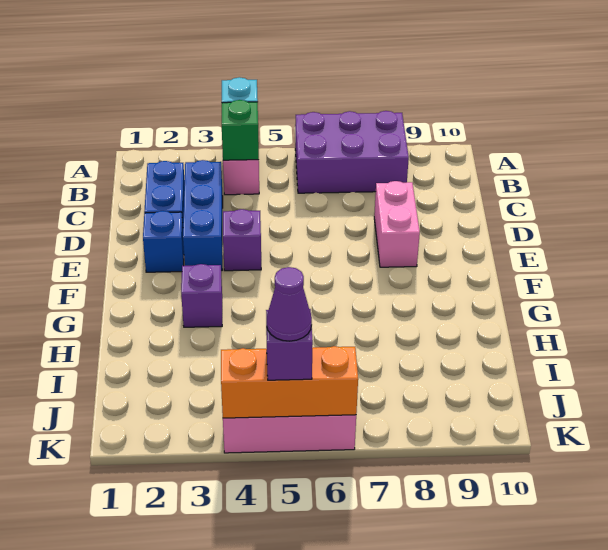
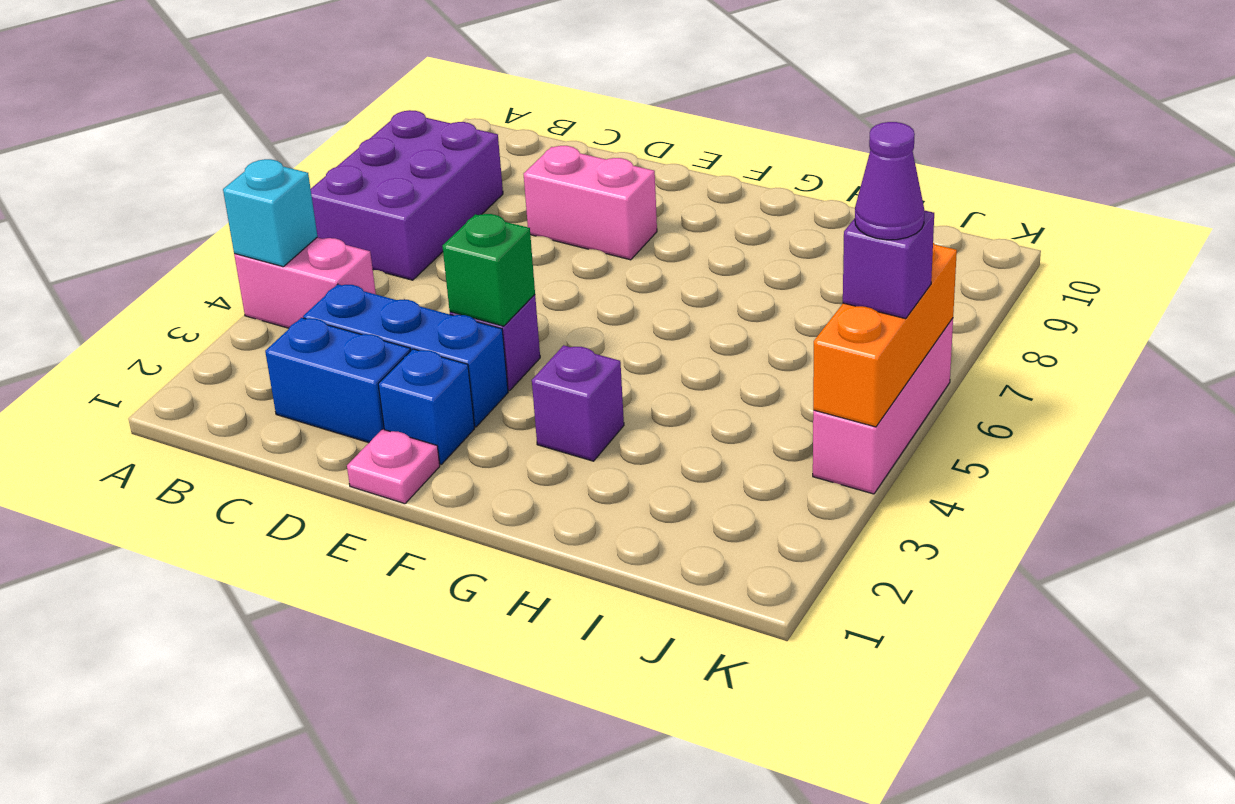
green 1x1 brick [222,100,259,160] -> green 1x1 brick moved to [443,214,535,326]
none -> pink 1x1 plate [347,429,440,504]

